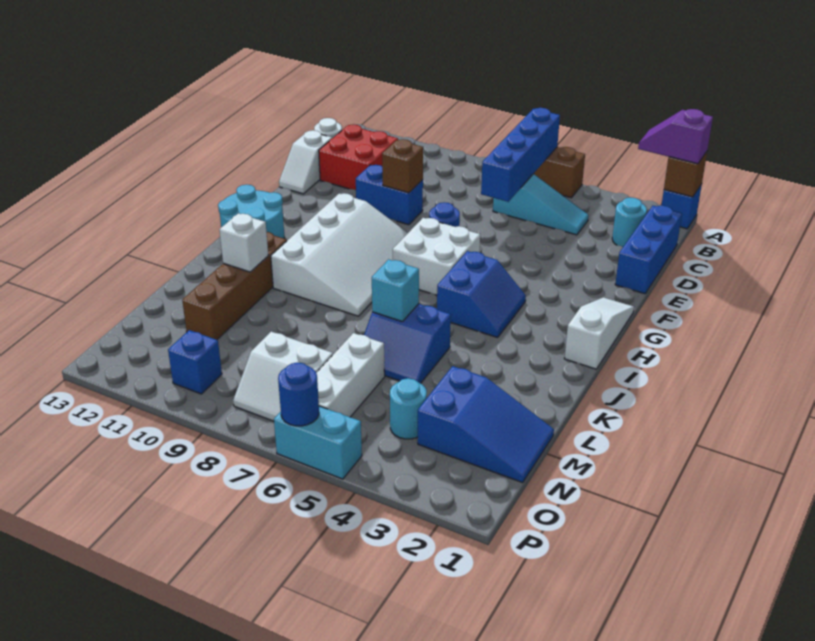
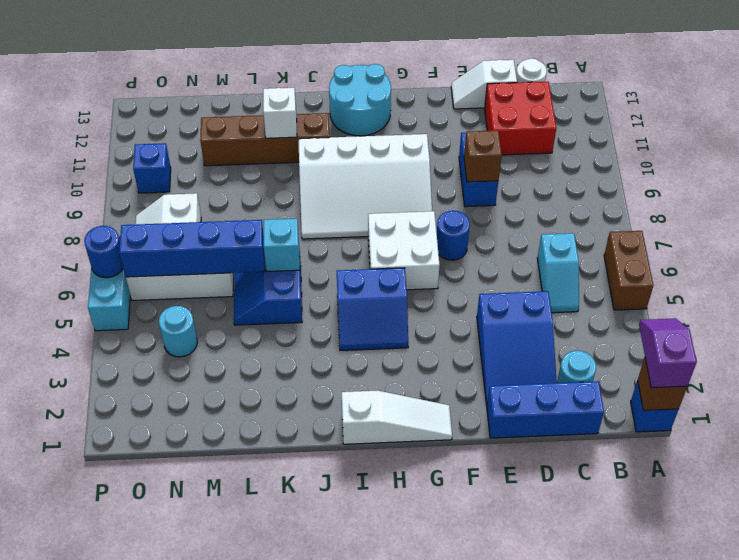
blue 1x4 brick [481,108,560,202] -> blue 1x4 brick moved to [119,220,265,277]
cyan 1x3 slope [493,174,589,235] -> cyan 1x2 slope [537,233,579,313]
blue 2x3 slope [418,366,554,483] -> blue 2x3 slope moved to [477,291,557,405]

